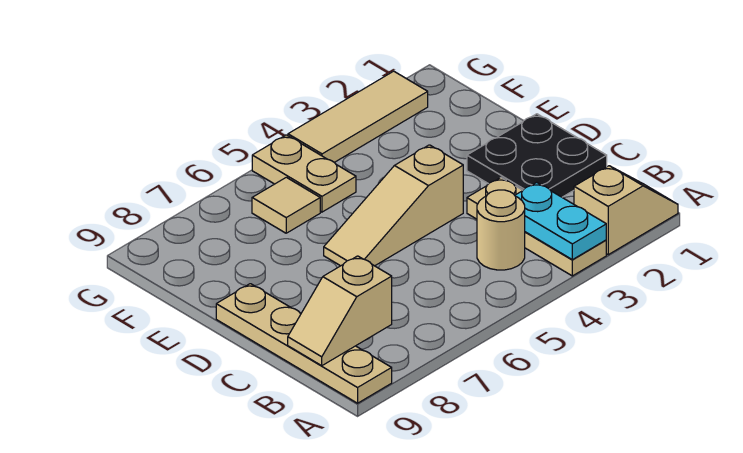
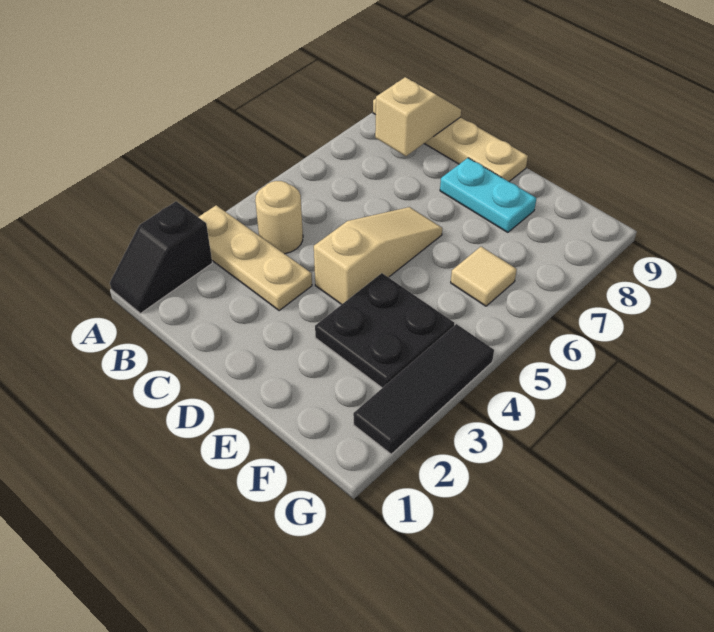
tan 1x2 slope [574,166,678,255] -> black 1x2 slope [110,201,212,313]
cyan 1x2 plate [515,182,606,260] -> cyan 1x2 plate moved to [440,158,536,232]
black 2x2 plate [467,114,607,197] -> black 2x2 plate moved to [315,273,454,388]
tan 1x2 plate [252,135,356,212] -> none
tan 1x3 tile [288,71,428,162] -> black 1x3 tile [353,324,494,454]

